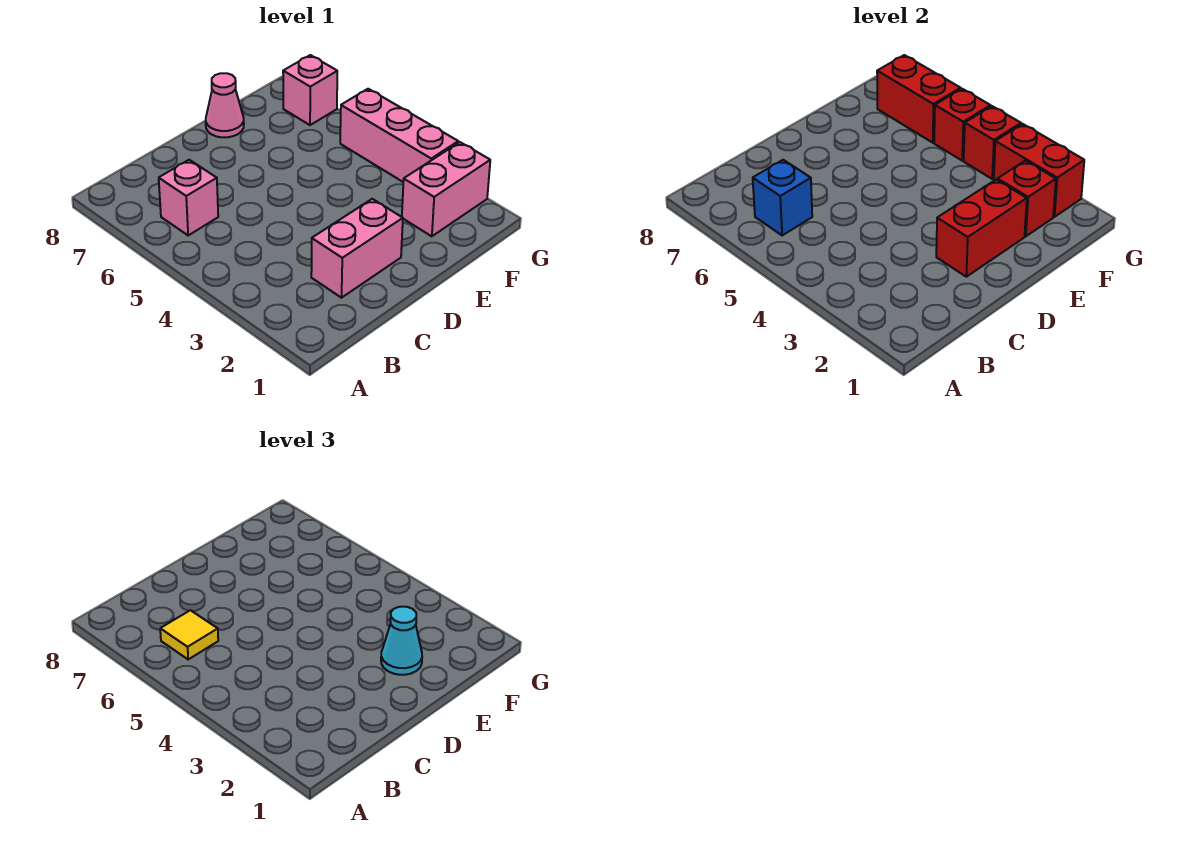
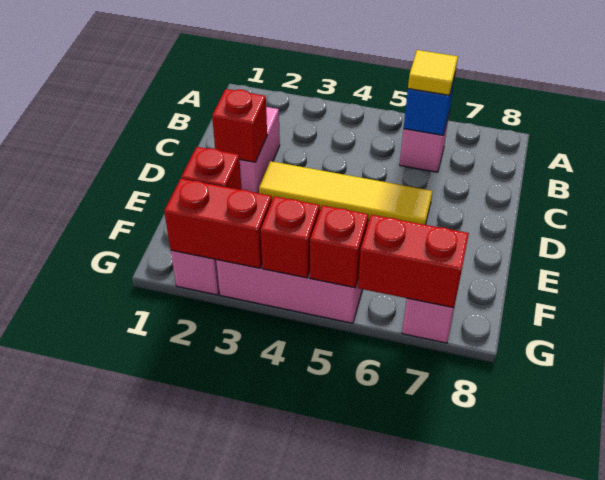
red 1x2 brick [936,180,1027,277] -> red 1x1 brick [212,89,267,162]
none -> yellow 1x4 tile [259,161,432,225]
cyan 1x1 cone [381,607,422,675] -> none
pink 1x1 cone [206,73,244,137] -> none

